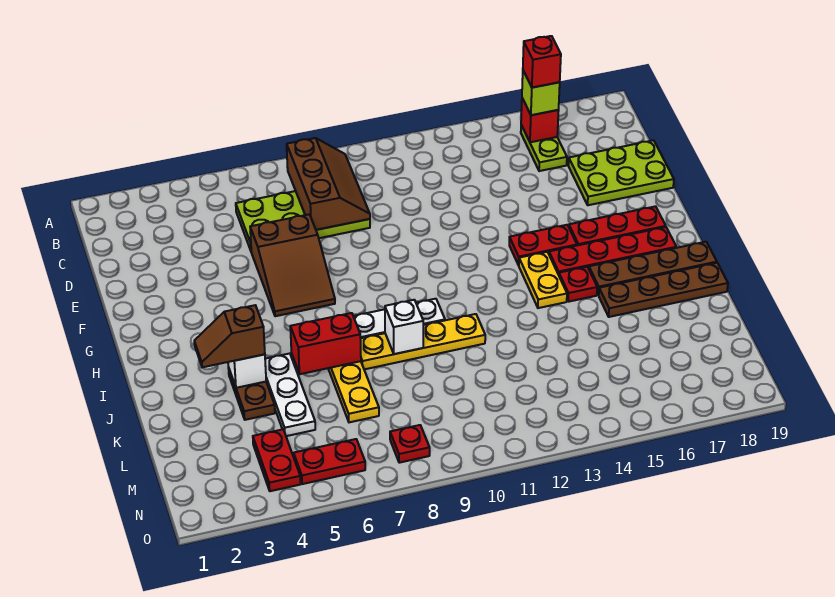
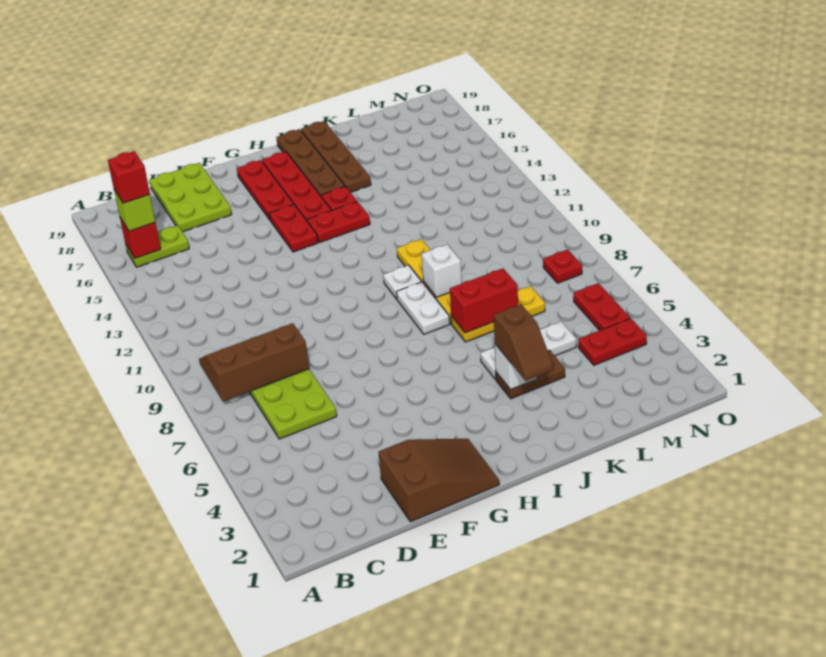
brown 2x3 slope [250,214,335,316] -> brown 2x3 slope moved to [379,439,499,522]
yellow 1x2 plate [519,252,567,308] -> red 1x2 plate [307,201,370,243]
red 1x2 brick [290,313,361,374] -> red 1x2 brick turned to [450,268,518,333]

